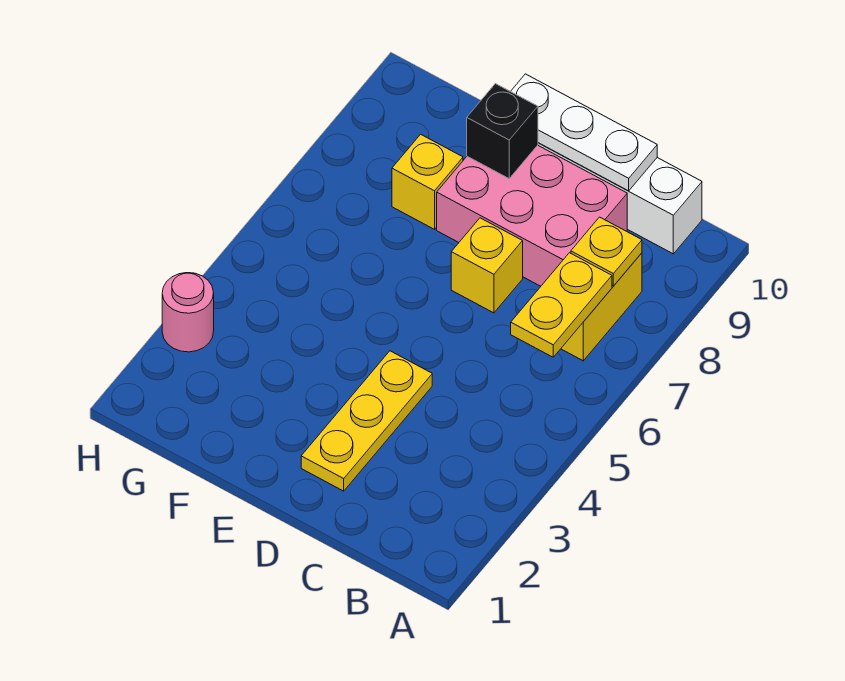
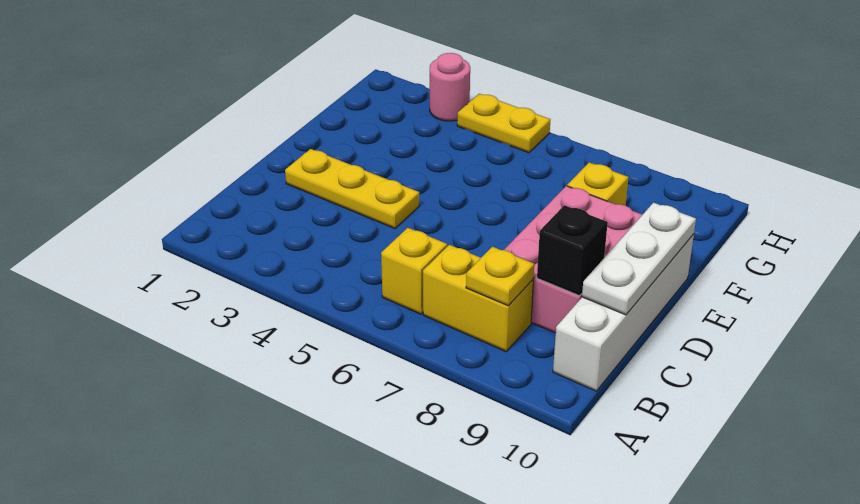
yellow 1x2 plate [511,253,612,357] -> yellow 1x2 plate moved to [457,94,550,153]
yellow 1x1 brick [451,218,523,313] -> yellow 1x1 brick moved to [381,228,447,314]
black 1x1 brick [467,84,538,178] -> black 1x1 brick moved to [537,205,608,296]

